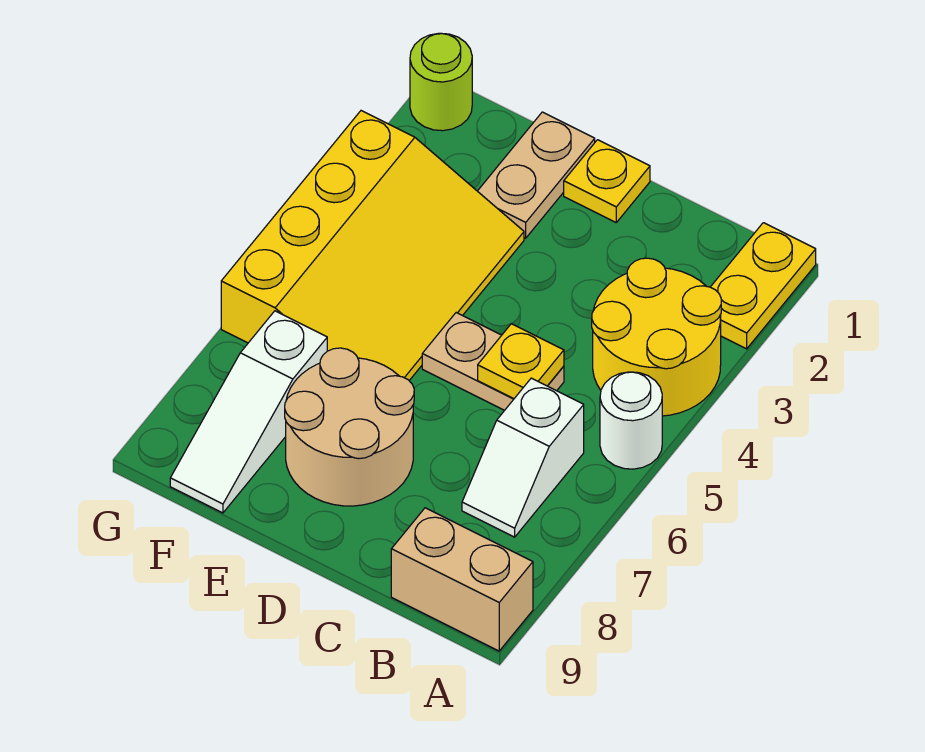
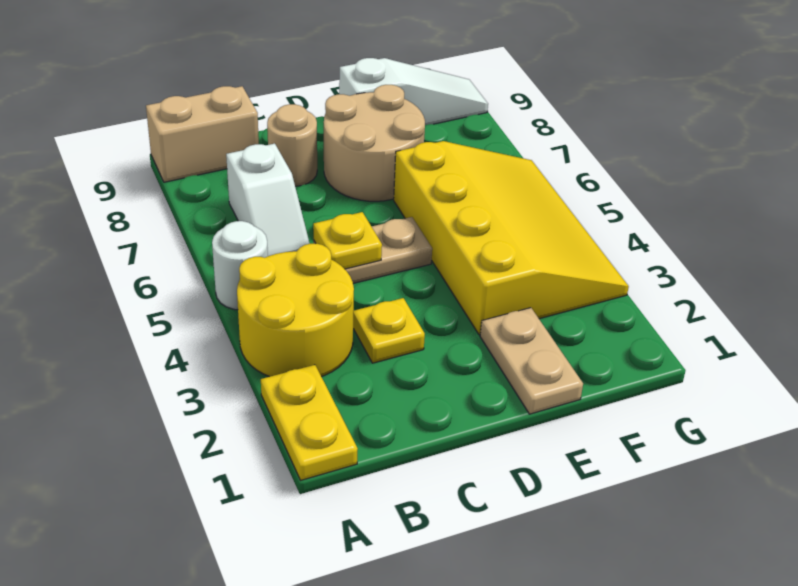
white 1x2 slope [462,378,584,537] -> white 1x2 slope turned to [226,143,310,256]
none -> tan 1x1 round brick [267,104,317,186]
yellow 1x1 plate [564,140,650,222] -> yellow 1x1 plate moved to [353,298,425,363]
yellow 3x4 slope [221,111,524,380] -> yellow 3x4 slope turned to [394,141,629,335]
white 1x3 slope [170,311,327,513] -> white 1x3 slope turned to [339,58,488,125]
lime 1x1 round brick [410,33,472,131] -> none

